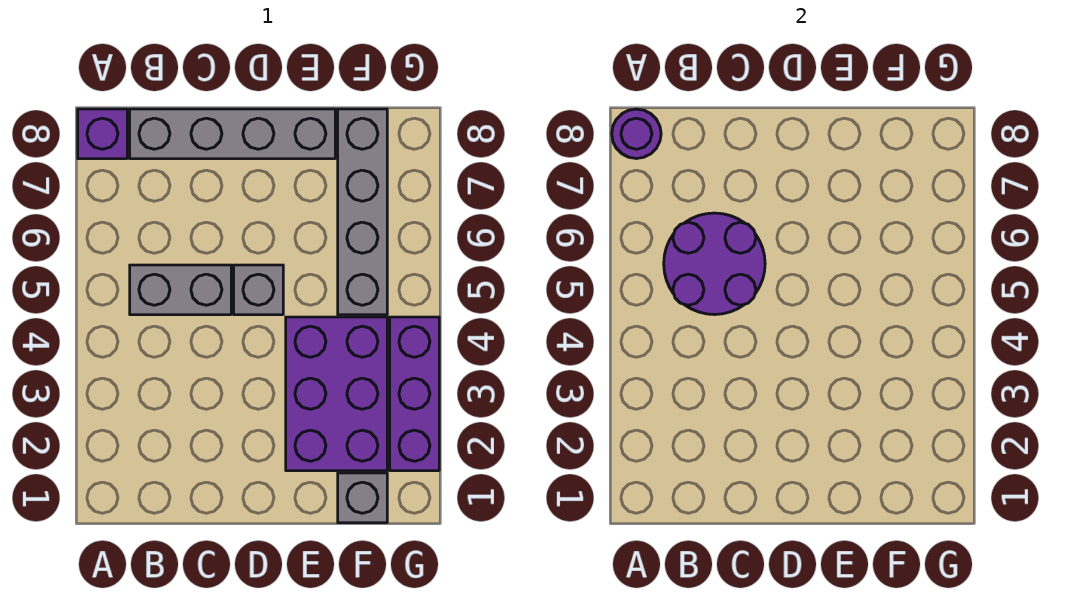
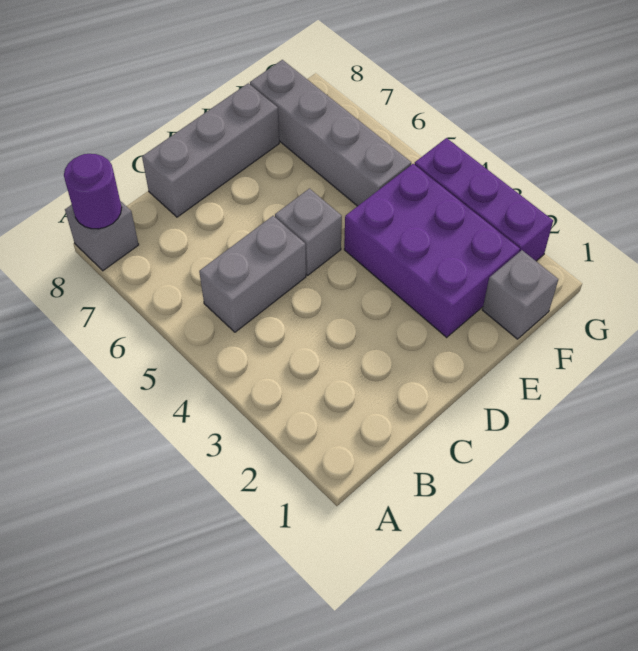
purple 1x1 brick [78,109,127,159] -> grey 1x1 brick [65,201,139,271]
purple 2x2 round brick [664,213,765,315] -> none
grey 1x4 brick [130,109,335,159] -> grey 1x3 brick [142,83,279,217]

